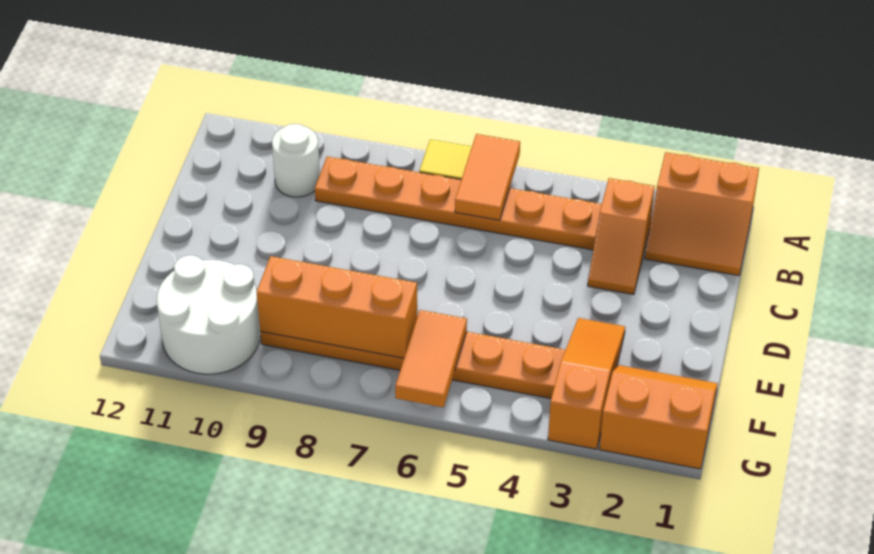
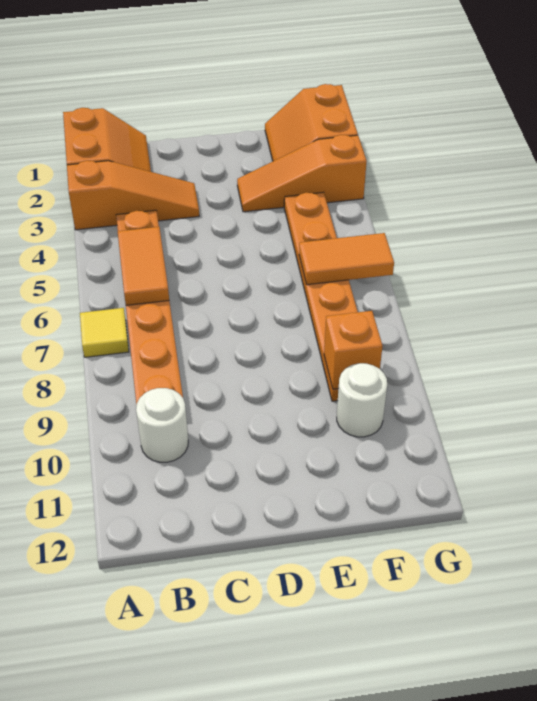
orange 1x2 tile [455,134,520,220] -> orange 1x2 tile turned to [118,227,169,305]
orange 1x2 slope [588,178,655,295] -> orange 1x3 slope [67,161,199,230]
orange 1x3 brick [257,256,417,358] -> orange 1x1 brick [324,311,382,389]
white 2x2 round brick [157,255,261,374] -> white 1x1 round brick [337,363,387,437]

